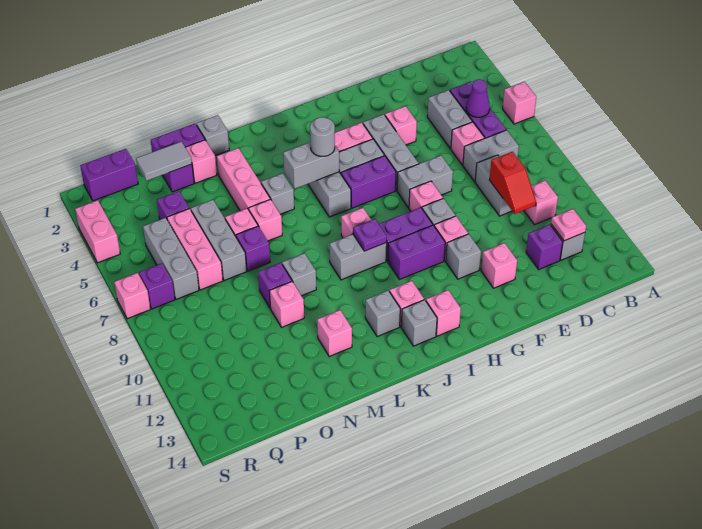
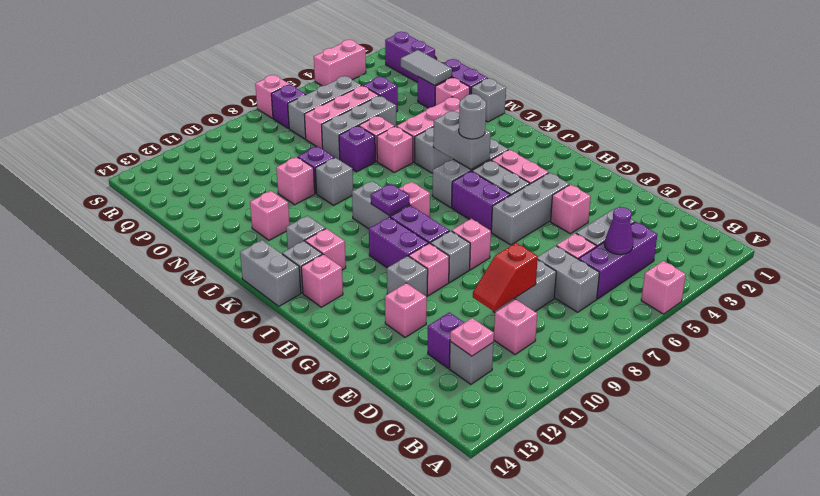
grey 1x2 brick [397,156,453,208] -> grey 1x2 brick moved to [240,240,301,306]

